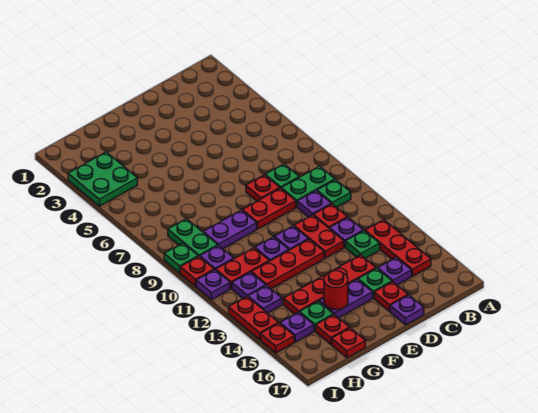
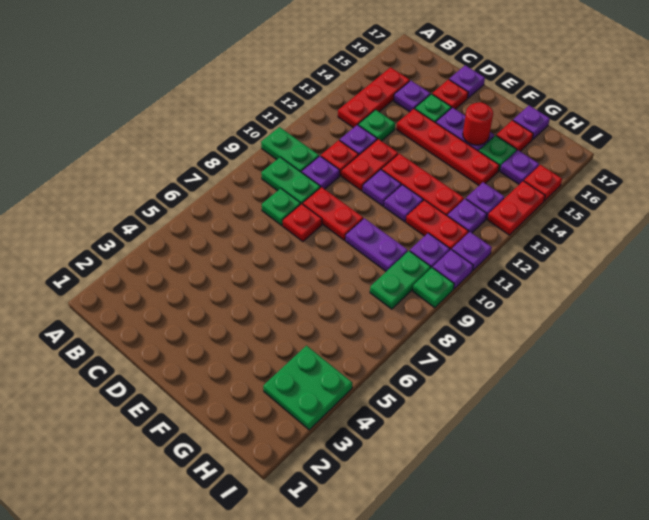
green 1x1 plate [317,180,351,207] -> green 1x2 plate [261,127,319,172]
red 1x1 plate [332,328,366,358] -> purple 1x1 plate [513,105,550,140]
red 1x1 plate [180,256,214,286] -> purple 1x1 plate [433,249,473,289]

